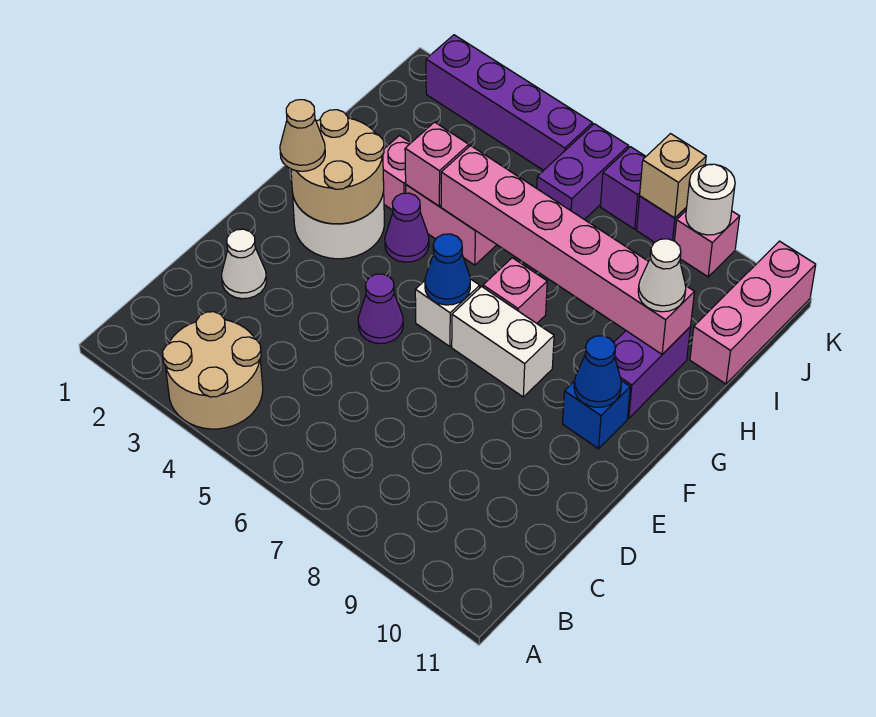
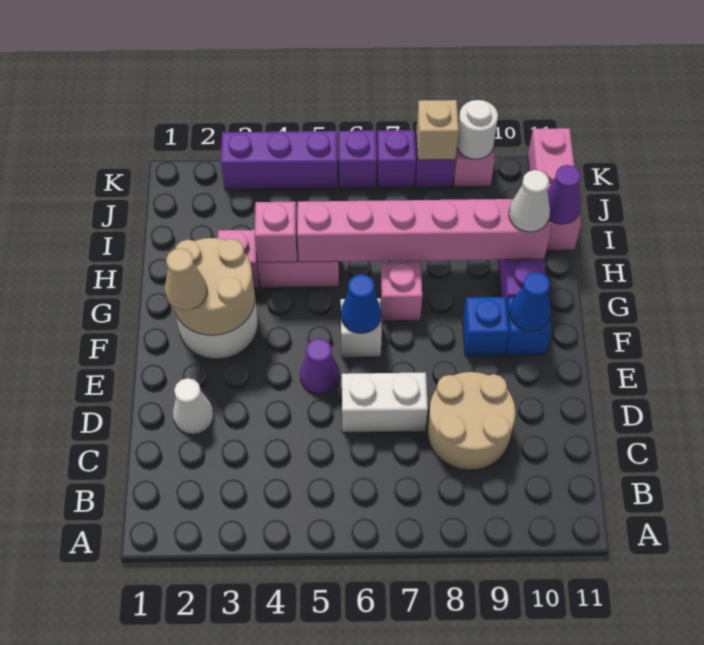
tan 2x2 round brick [163,312,263,429] -> tan 2x2 round brick moved to [427,372,515,470]
white 1x2 brick [452,287,554,397] -> white 1x2 brick moved to [342,373,428,433]
none -> blue 1x1 brick [463,297,509,356]
purple 1x1 cone [385,193,429,262] -> purple 1x1 cone moved to [547,165,581,224]
purple 1x2 brick [537,124,629,220] -> purple 1x1 brick [339,131,377,188]
purple 1x4 brick [426,35,593,170] -> purple 1x3 brick [221,131,338,190]

